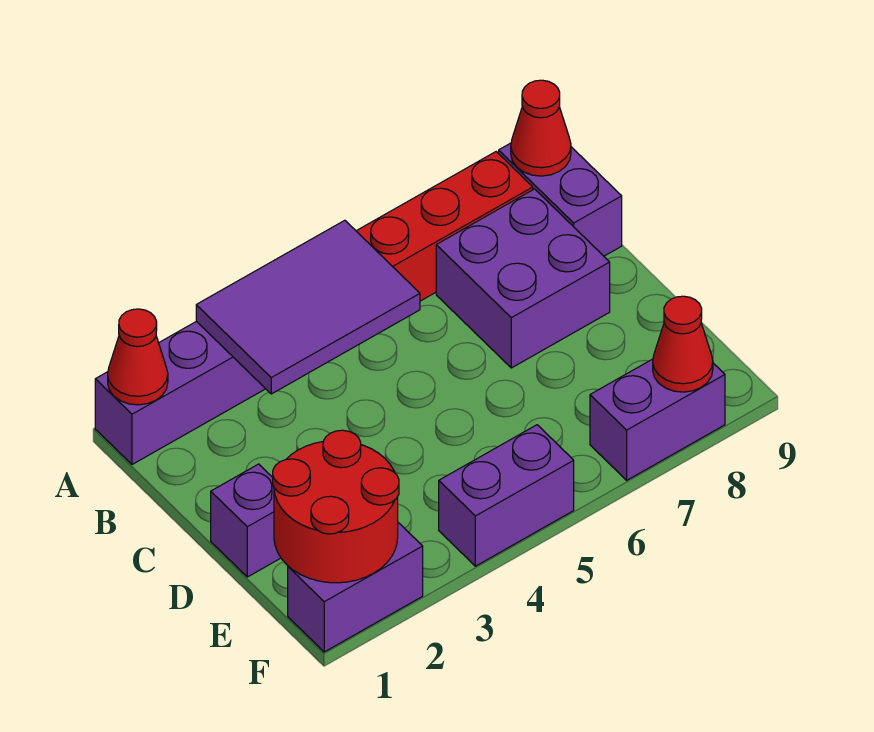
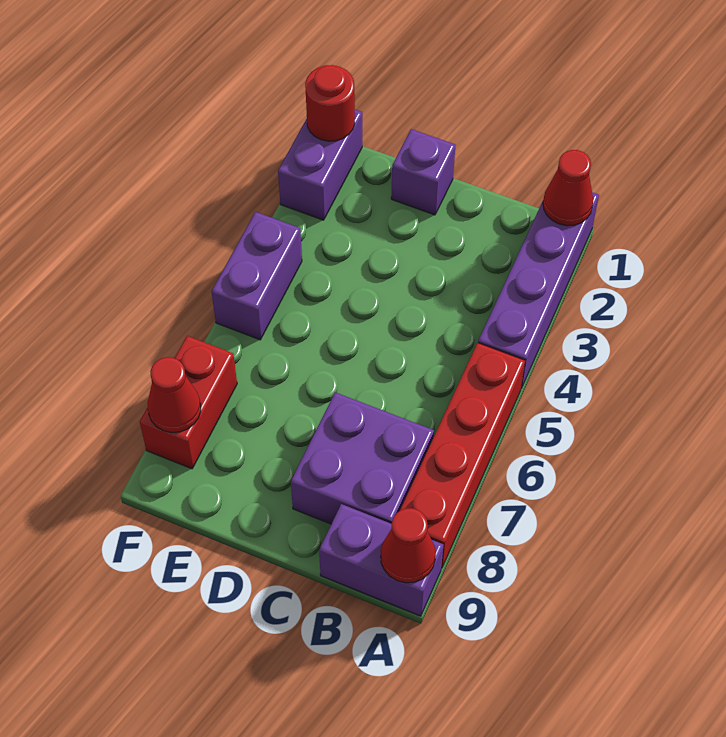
purple 2x3 tile [196,220,420,394] -> none
red 2x2 round brick [273,430,399,583] -> red 1x1 round brick [305,65,355,141]
purple 1x2 brick [590,359,725,480] -> red 1x2 brick [140,336,237,469]

